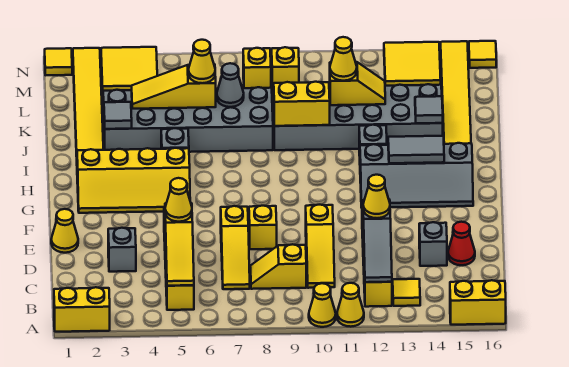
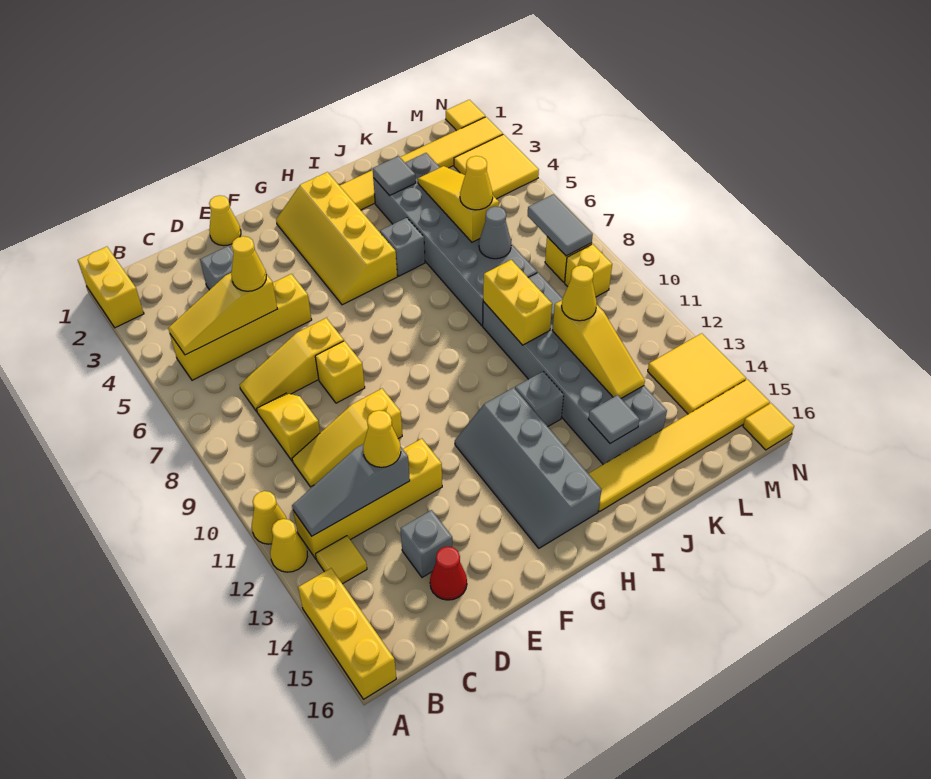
yellow 1x1 cone [309,283,336,327] -> yellow 1x1 cone moved to [270,519,307,572]
yellow 1x2 brick [450,280,506,325] -> yellow 1x3 brick [298,568,396,699]
grey 1x2 tile [388,136,444,163] -> grey 1x2 tile moved to [528,194,593,256]
yellow 1x2 slope [330,62,385,105] -> yellow 1x3 slope [552,300,645,398]

